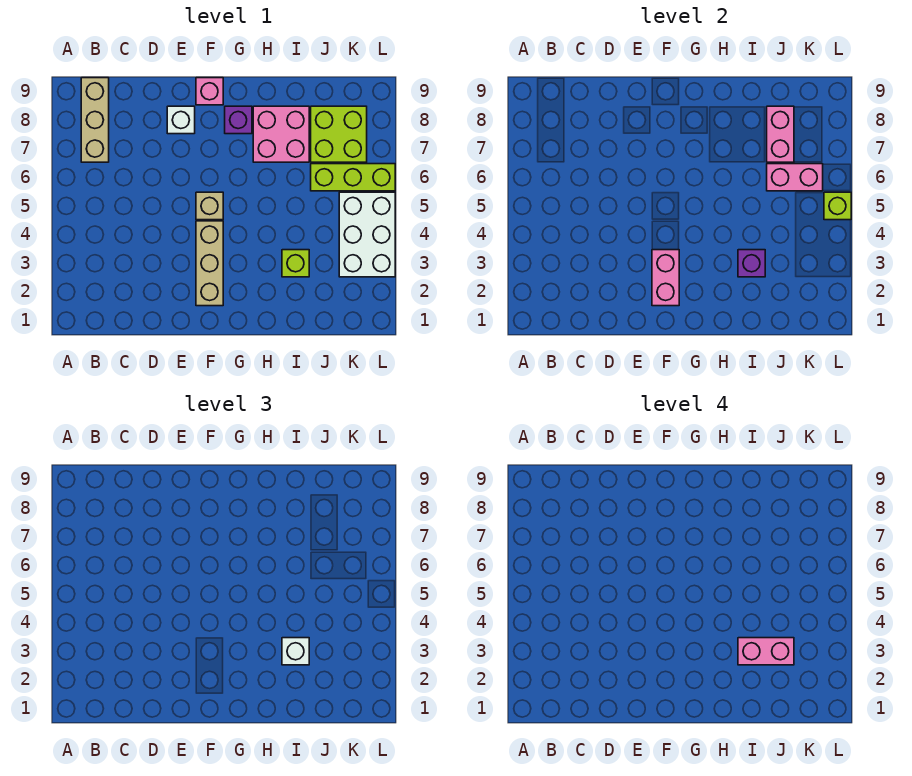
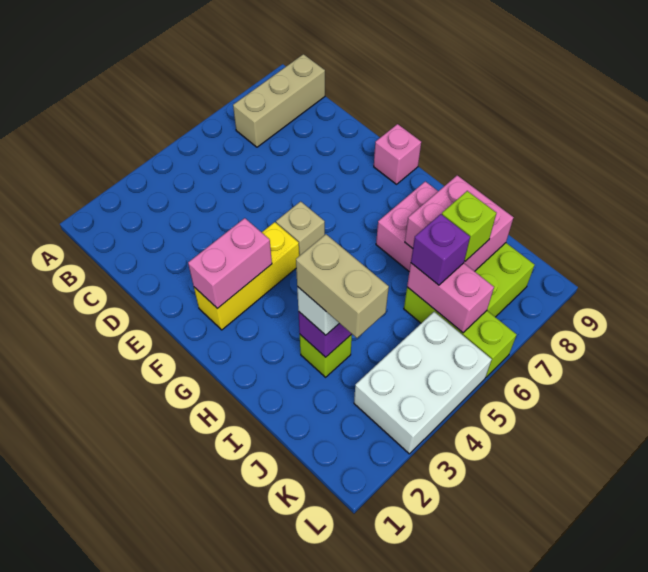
white 1x1 brick [167,106,195,134] -> none
tan 1x3 brick [196,221,223,306] -> yellow 1x3 brick [194,222,299,330]
purple 1x1 brick [225,106,252,134] -> purple 1x1 brick moved to [411,214,470,285]
pink 1x2 brick [738,638,794,665] -> tan 1x2 brick [296,234,389,338]
pink 1x2 brick [767,106,794,162] -> pink 2x2 brick [405,175,514,271]
lime 1x1 brick [824,192,851,220] -> lime 1x1 brick moved to [442,191,496,261]

